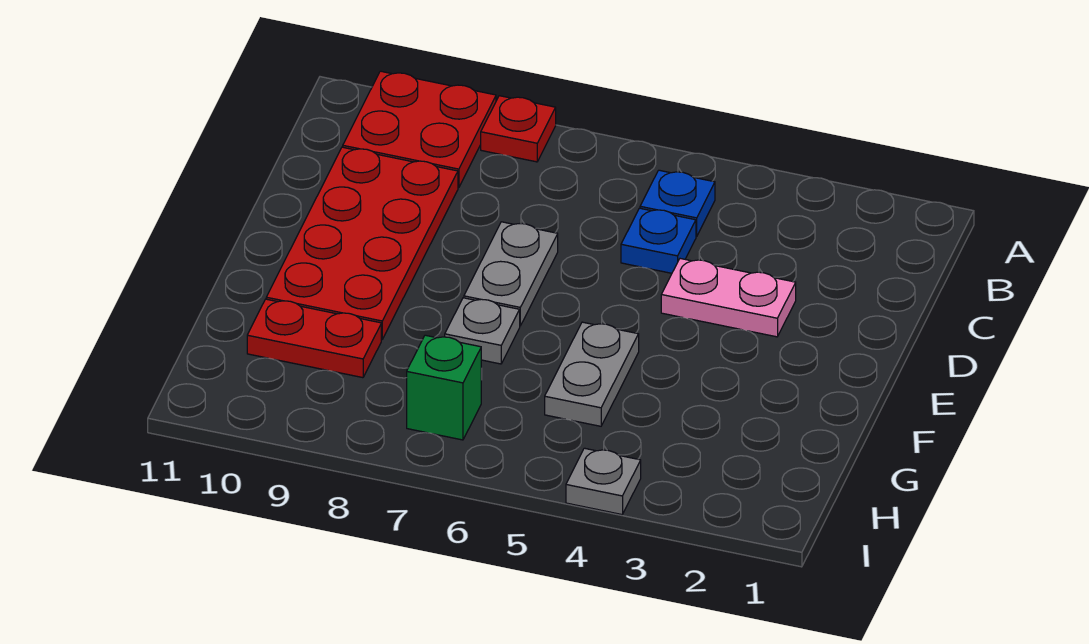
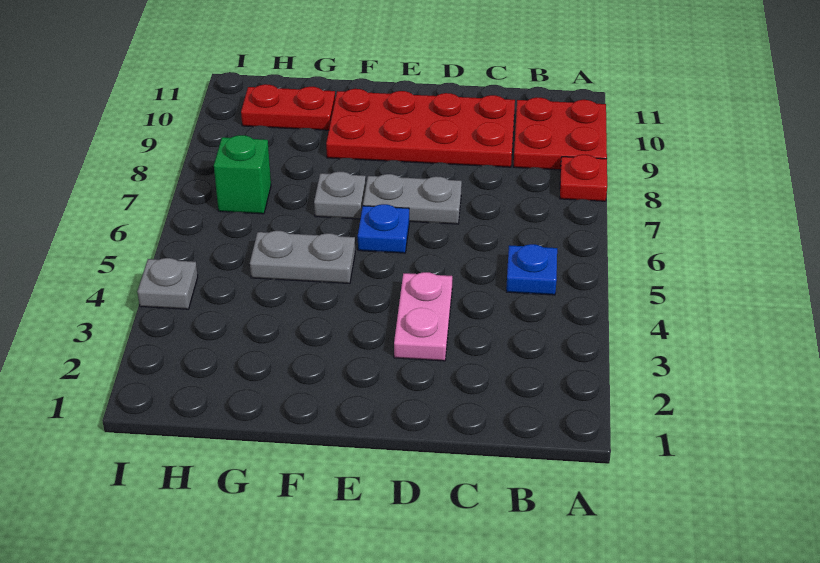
blue 1x1 plate [621,208,696,273] -> blue 1x1 plate moved to [358,204,409,253]
red 1x2 plate [247,299,381,378] -> red 1x2 plate turned to [241,84,335,130]

